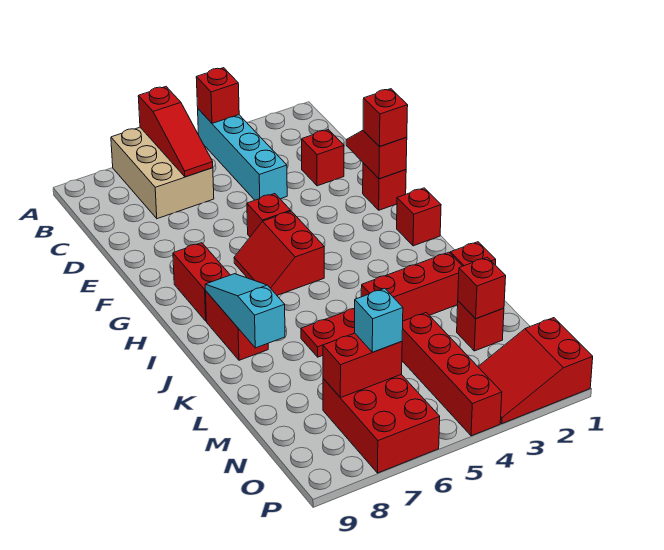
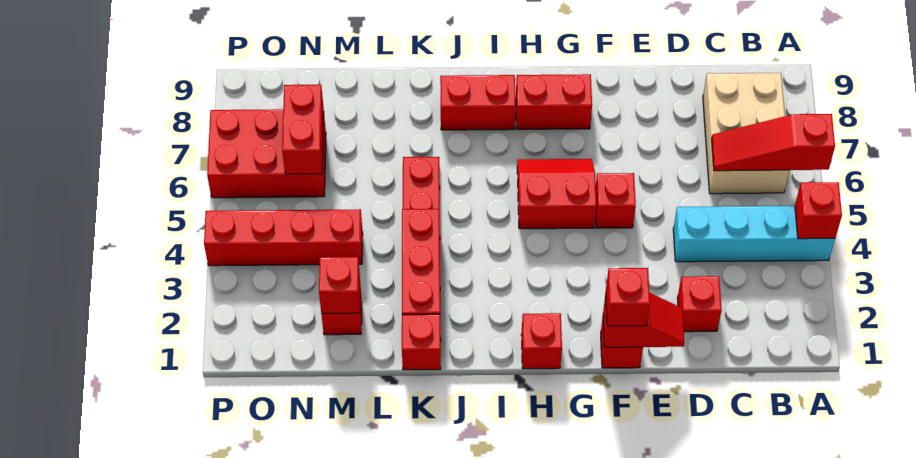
tan 2x3 brick [111,127,214,219] -> tan 2x3 brick turned to [703,73,790,194]
cyan 1x3 slope [205,274,285,348] -> none
cyan 1x1 brick [354,288,403,352] -> none
red 2x3 slope [478,318,593,423] -> none

